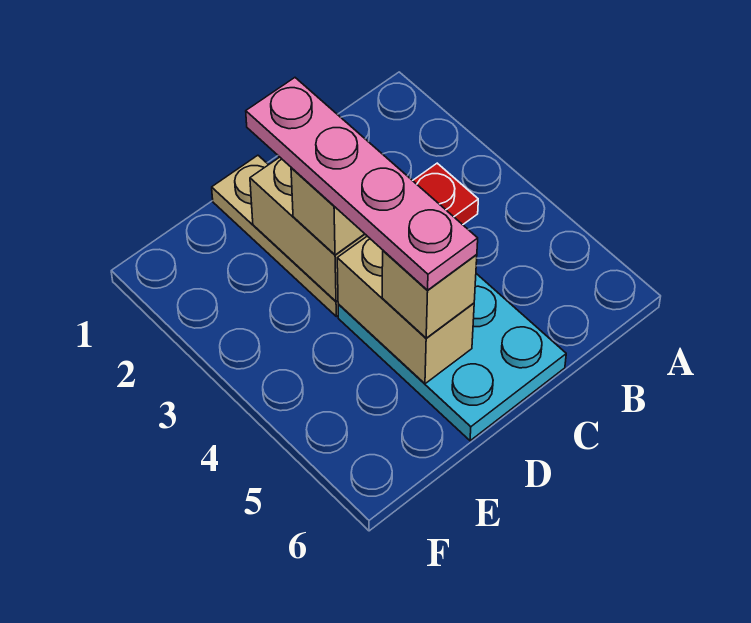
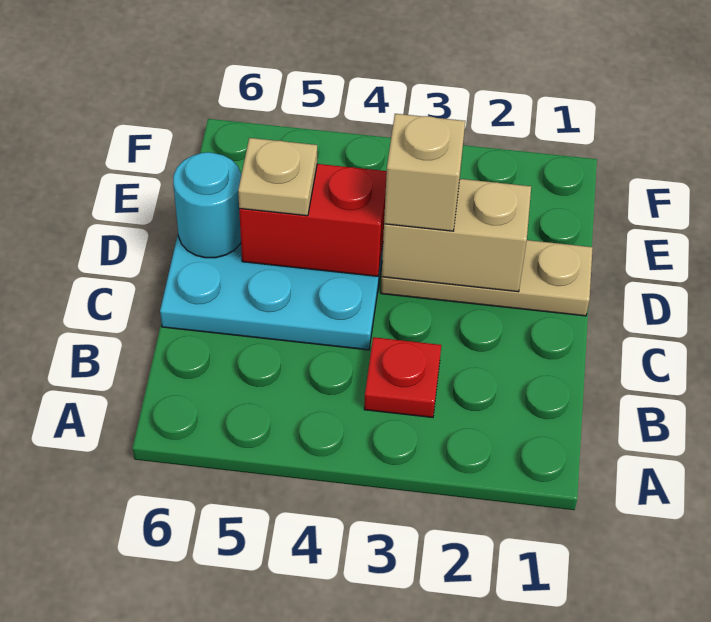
pink 1x4 plate [246,78,478,290] -> none
tan 1x2 brick [337,236,474,384] -> red 1x2 brick [239,164,387,276]
tan 1x1 brick [382,251,477,338] -> tan 1x1 plate [238,138,317,216]
none -> cyan 1x1 round brick [173,152,241,258]

